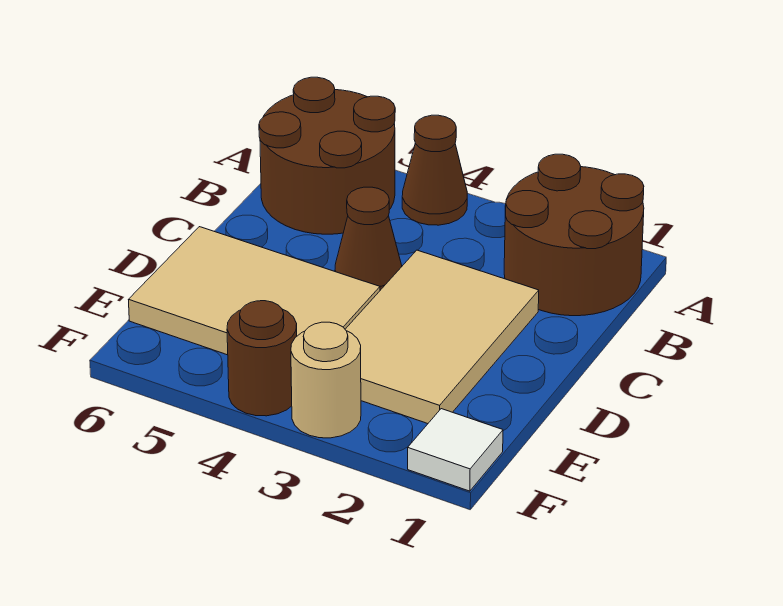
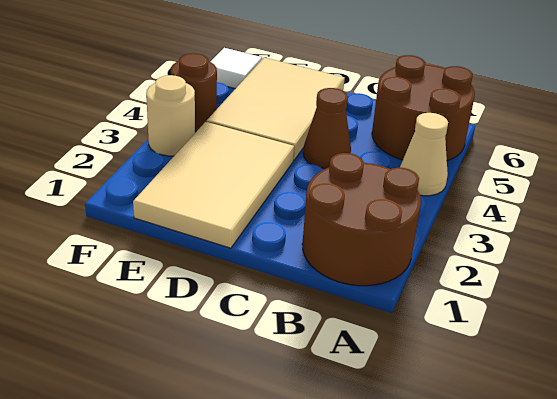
brown 1x1 cone [402,115,467,225] -> tan 1x1 cone [400,113,448,196]
tan 2x3 tile [345,250,539,424] -> tan 2x3 tile turned to [133,122,294,248]
white 1x1 tile [408,409,503,491] -> white 1x1 tile moved to [210,48,262,89]

